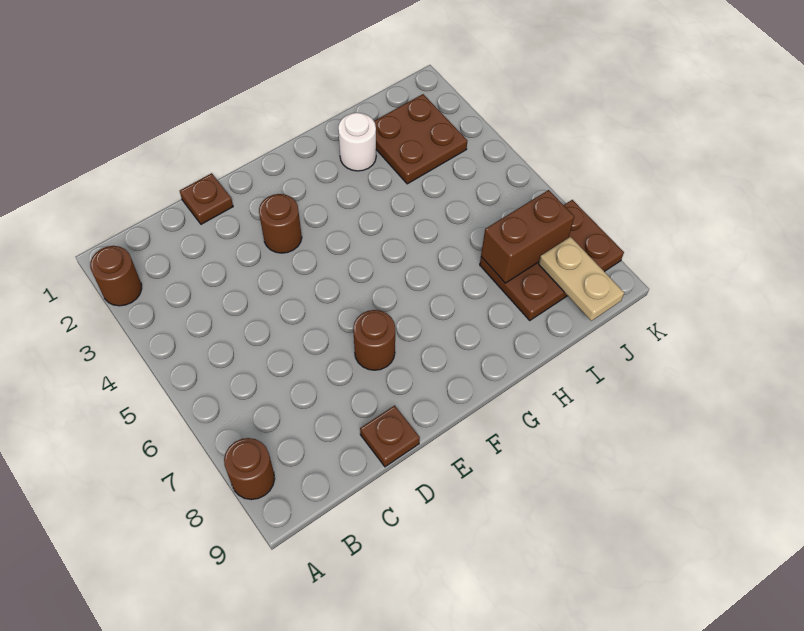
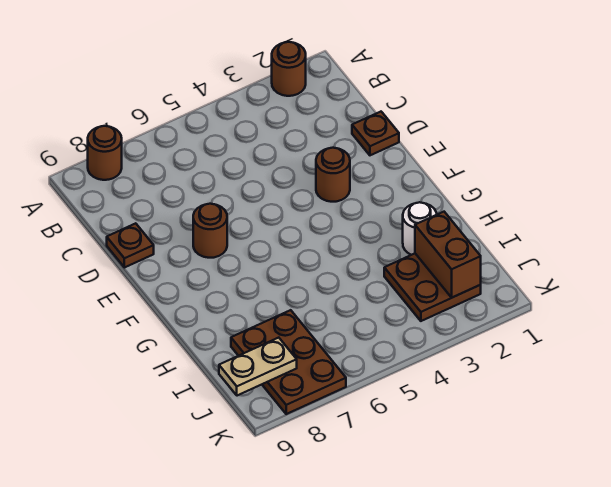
brown 1x2 brick [481,190,574,283] -> brown 1x2 brick moved to [415,212,481,298]

